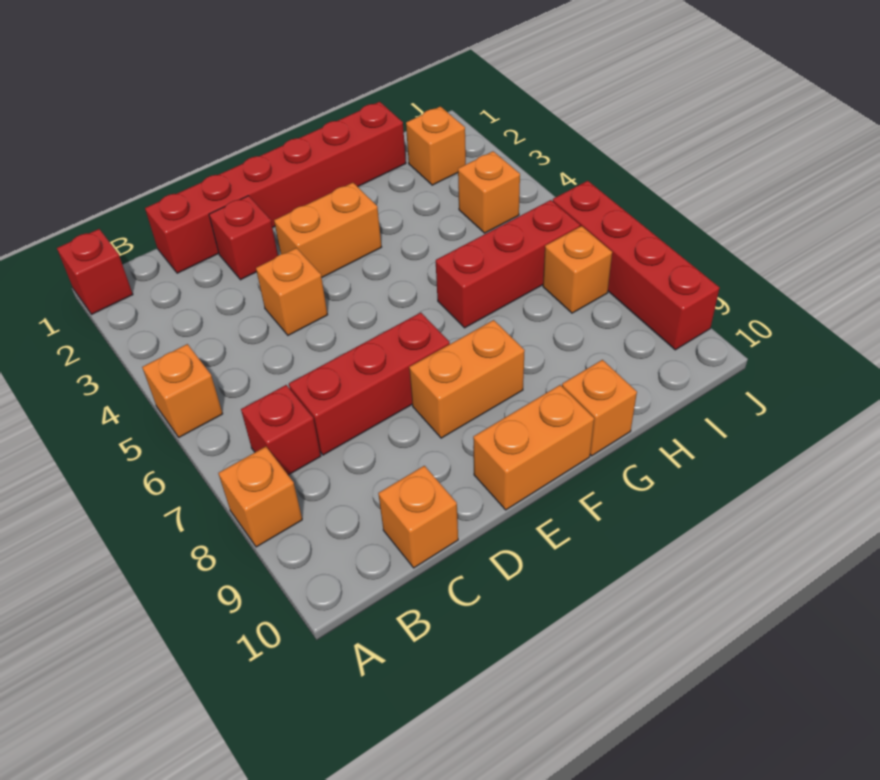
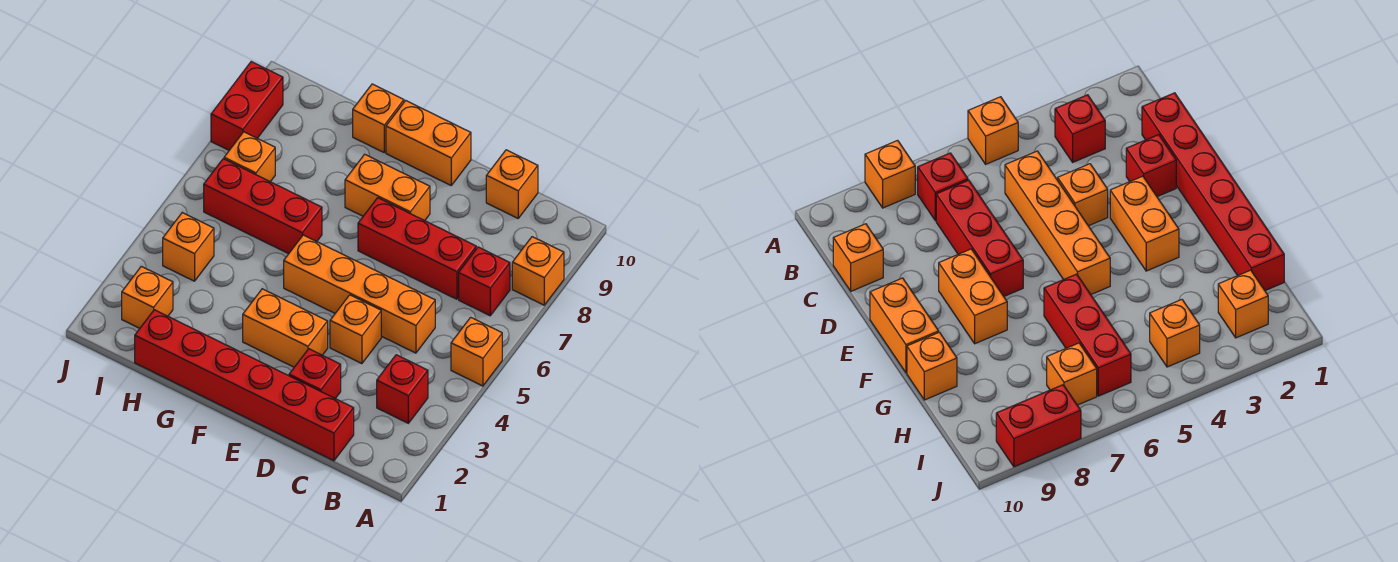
red 1x1 brick [57,229,133,314] -> red 1x1 brick moved to [377,355,428,423]
none -> orange 1x4 brick [284,235,435,353]
red 1x4 brick [553,181,719,350] -> red 1x2 brick [211,62,283,150]

